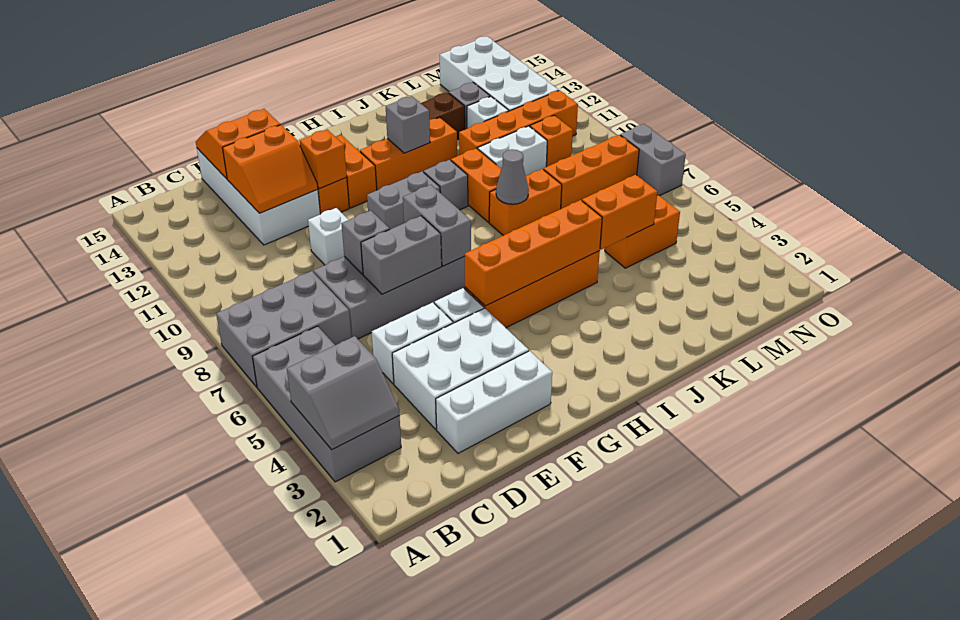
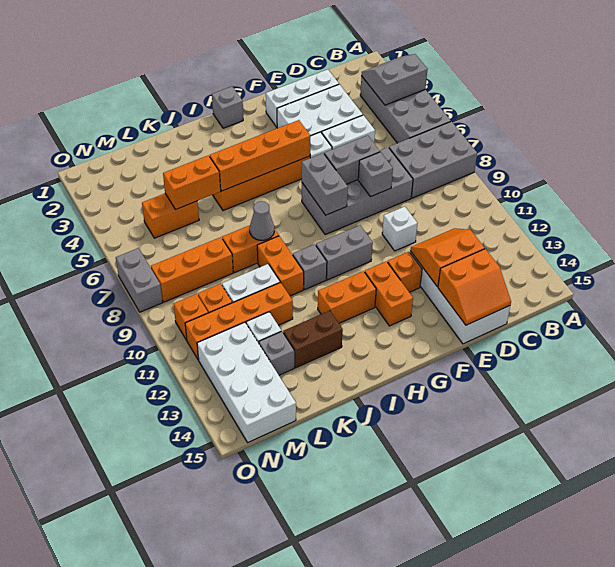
orange 1x1 brick [300,129,347,189] -> orange 1x1 brick moved to [174,294,208,340]
orange 1x3 brick [360,118,457,190] -> orange 1x2 brick [318,271,376,323]
grey 1x1 brick [386,96,430,153] -> grey 1x1 brick moved to [212,86,243,128]

